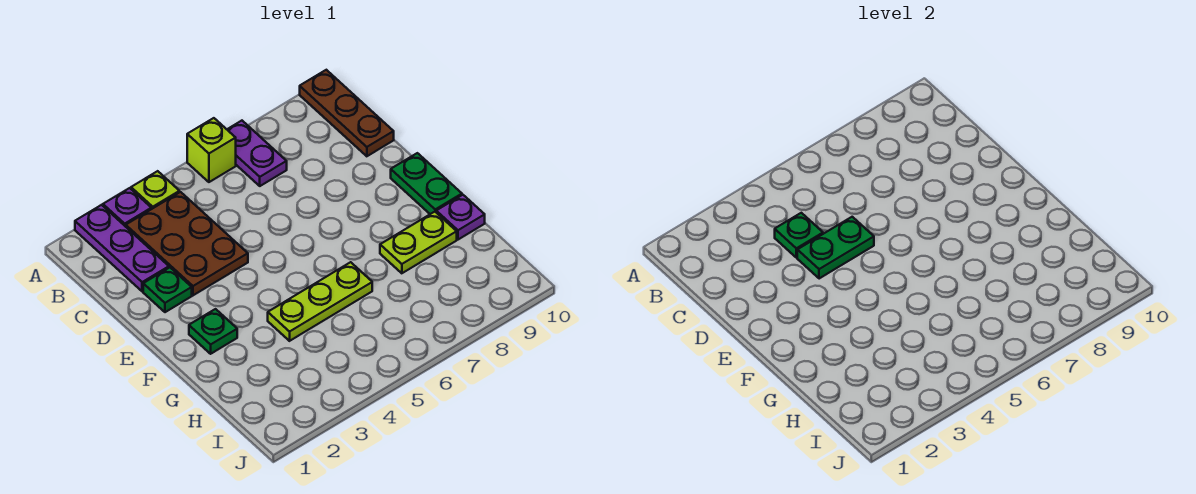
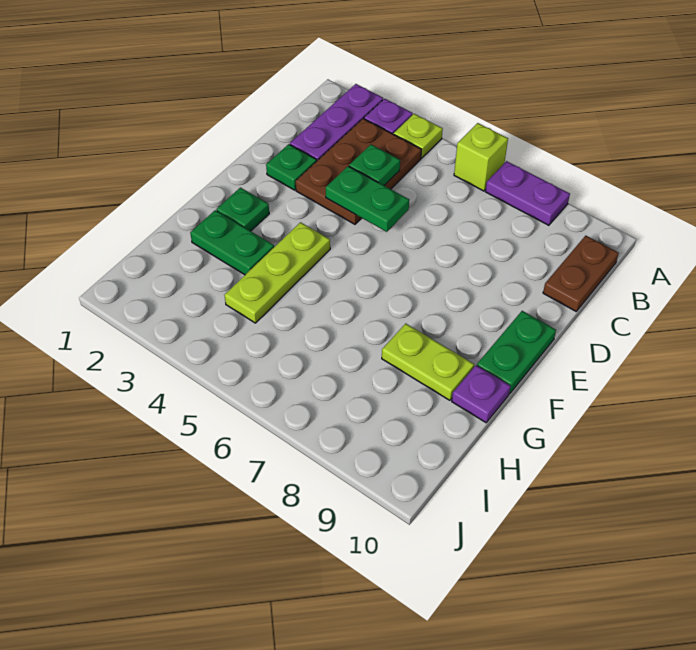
purple 1x2 plate [227,121,287,186] -> purple 1x2 plate turned to [485,161,570,225]
brown 1x3 plate [300,70,394,156] -> brown 1x2 plate [543,236,619,311]
none -> green 1x2 plate [190,210,274,275]
lime 1x3 plate [268,262,372,341] -> lime 1x3 plate turned to [224,222,330,323]

